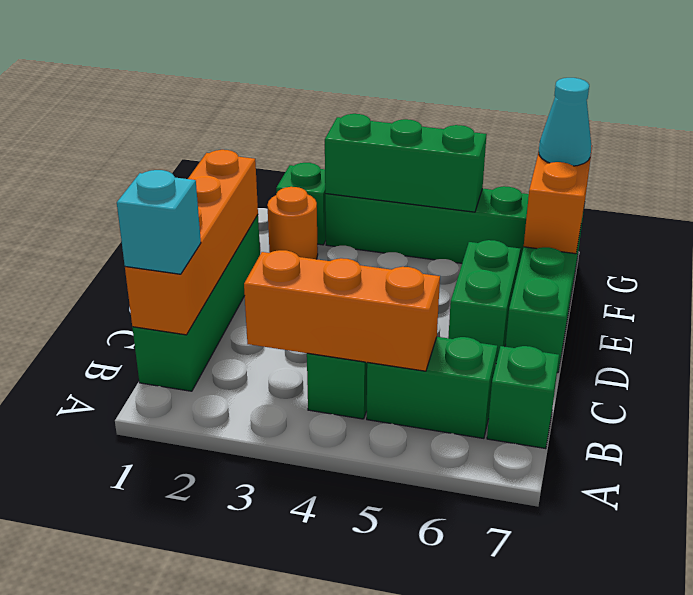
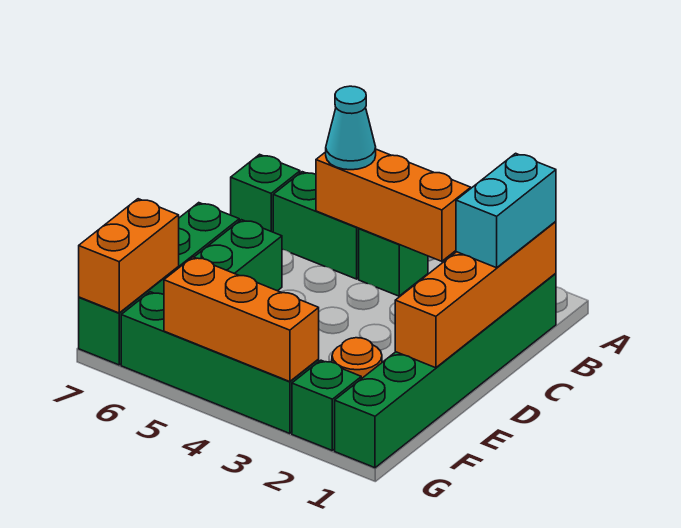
green 1x4 brick [132,215,260,391] -> green 1x6 brick [335,273,556,468]
cyan 1x1 brick [117,170,201,274] -> cyan 1x2 brick [456,153,556,268]
green 1x3 brick [325,114,487,212] -> orange 1x3 brick [164,257,319,382]
cyan 1x1 cone [539,78,592,166] -> cyan 1x1 cone moved to [326,86,376,170]

